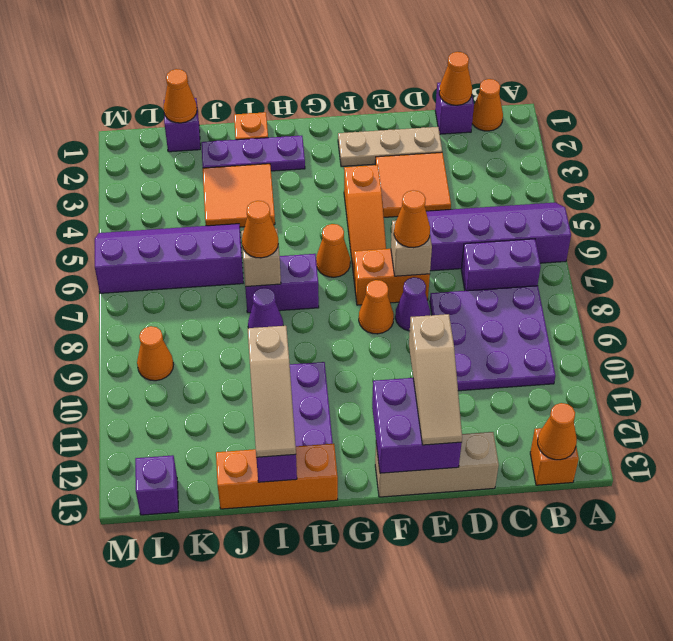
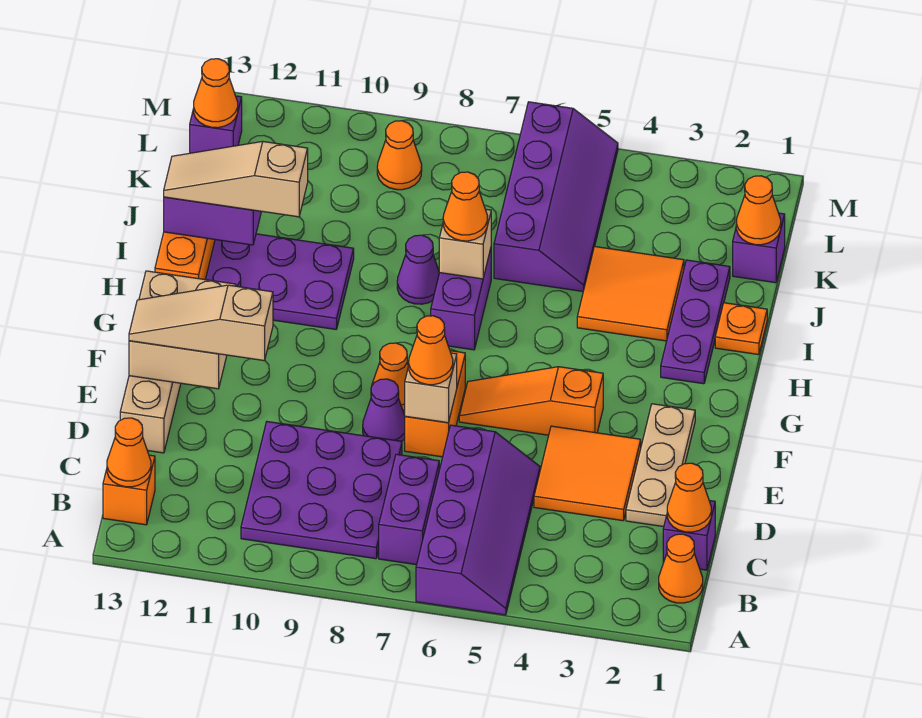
purple 2x2 brick [372,378,462,473] -> tan 2x2 brick [129,271,236,389]
orange 1x1 cone [316,224,350,277] -> orange 1x1 cone moved to [194,59,238,128]

